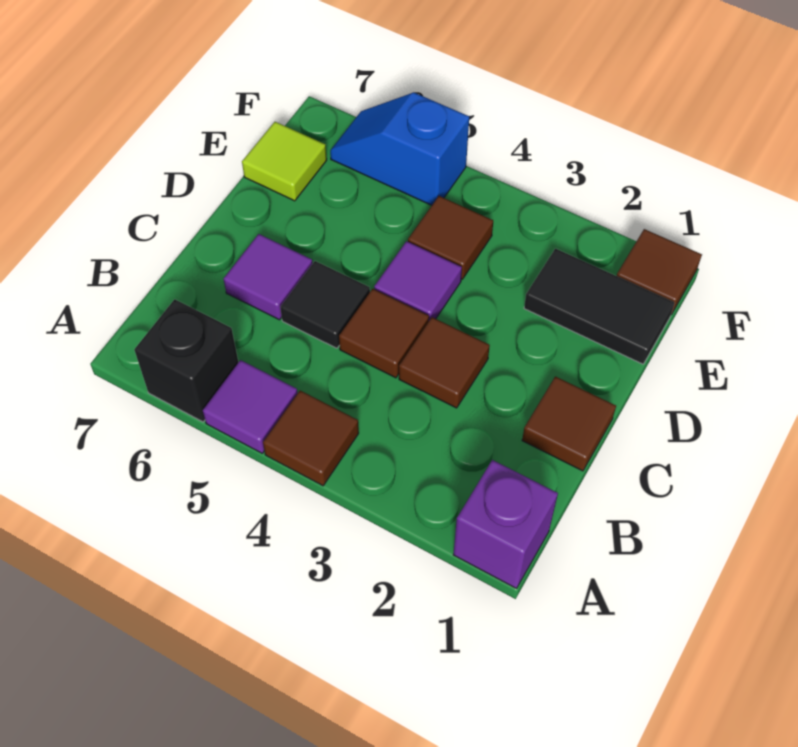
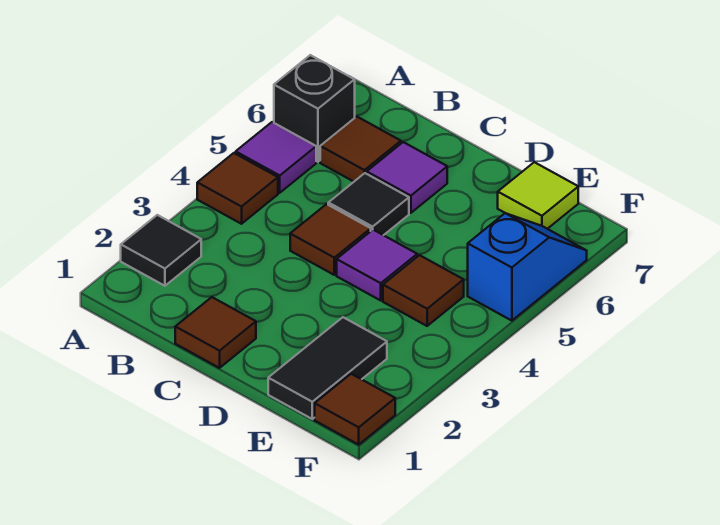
purple 1x1 brick [453,460,558,588] -> none
none -> black 1x1 tile [121,215,201,286]
brown 1x1 tile [399,317,490,408] -> brown 1x1 tile moved to [320,117,401,182]

